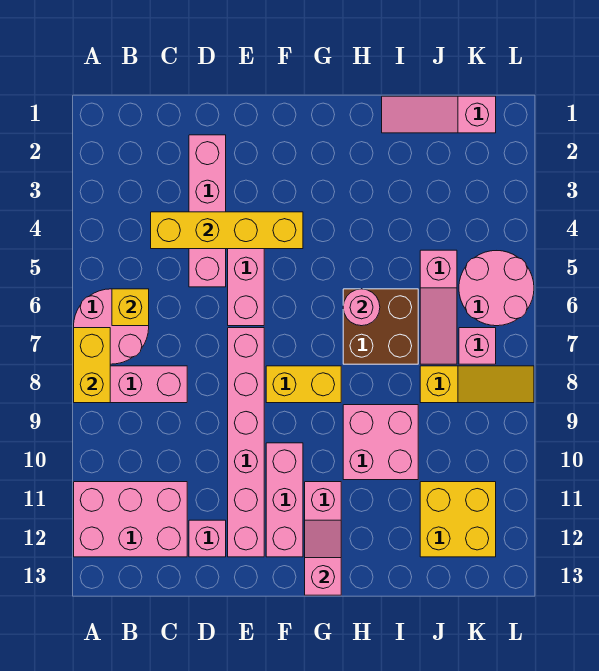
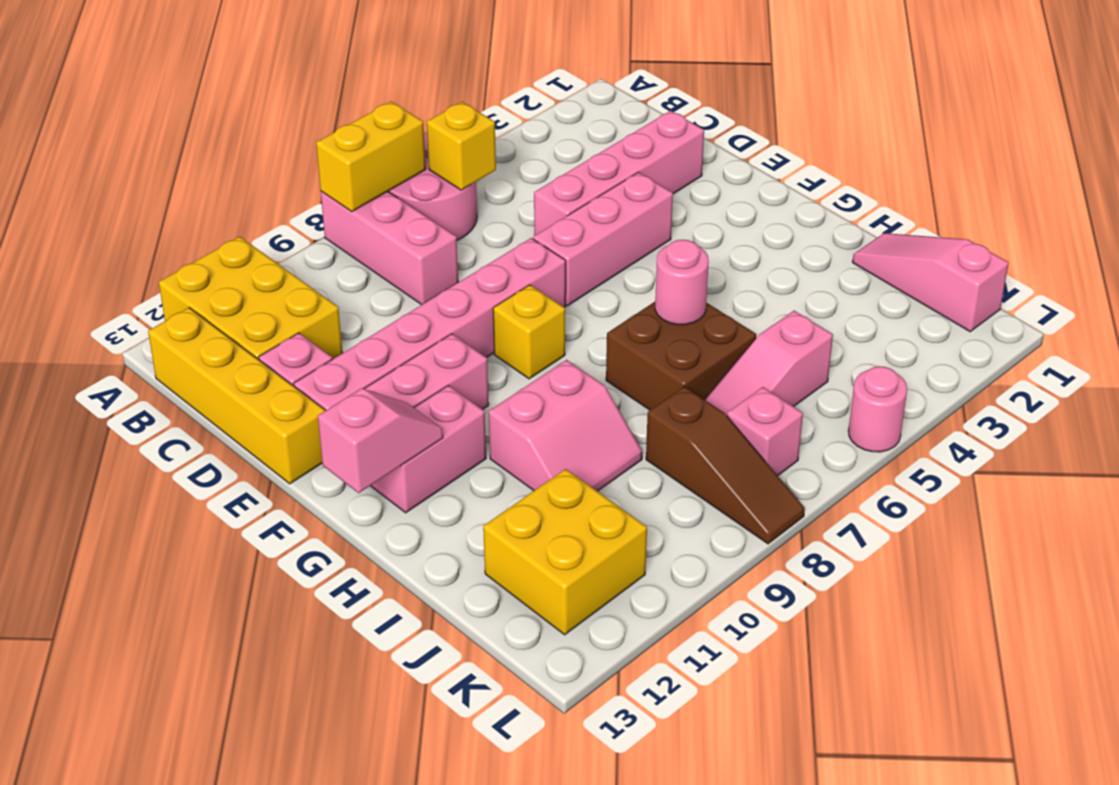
pink 2x3 brick [74,482,187,557] -> yellow 2x3 brick [159,237,342,360]
yellow 1x4 brick [151,212,303,249] -> yellow 1x4 brick moved to [148,308,326,484]
yellow 1x2 brick [266,366,341,403] -> yellow 1x1 brick [493,285,565,379]
pink 2x2 brick [343,405,418,480] -> pink 2x2 slope [489,360,642,491]
yellow 1x3 slope [420,366,534,403] -> brown 1x3 slope [646,387,805,544]
pink 2x2 round brick [459,251,534,326] -> pink 1x1 round brick [848,366,907,452]

